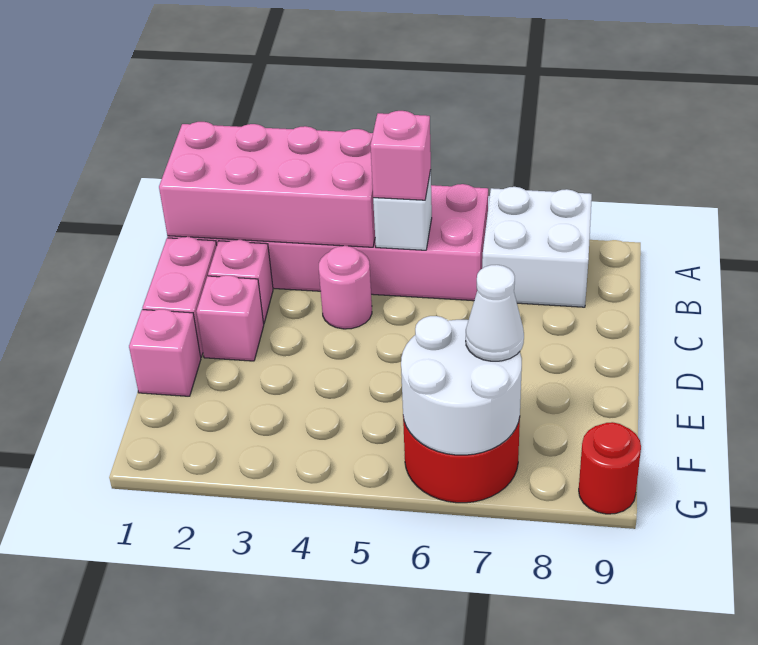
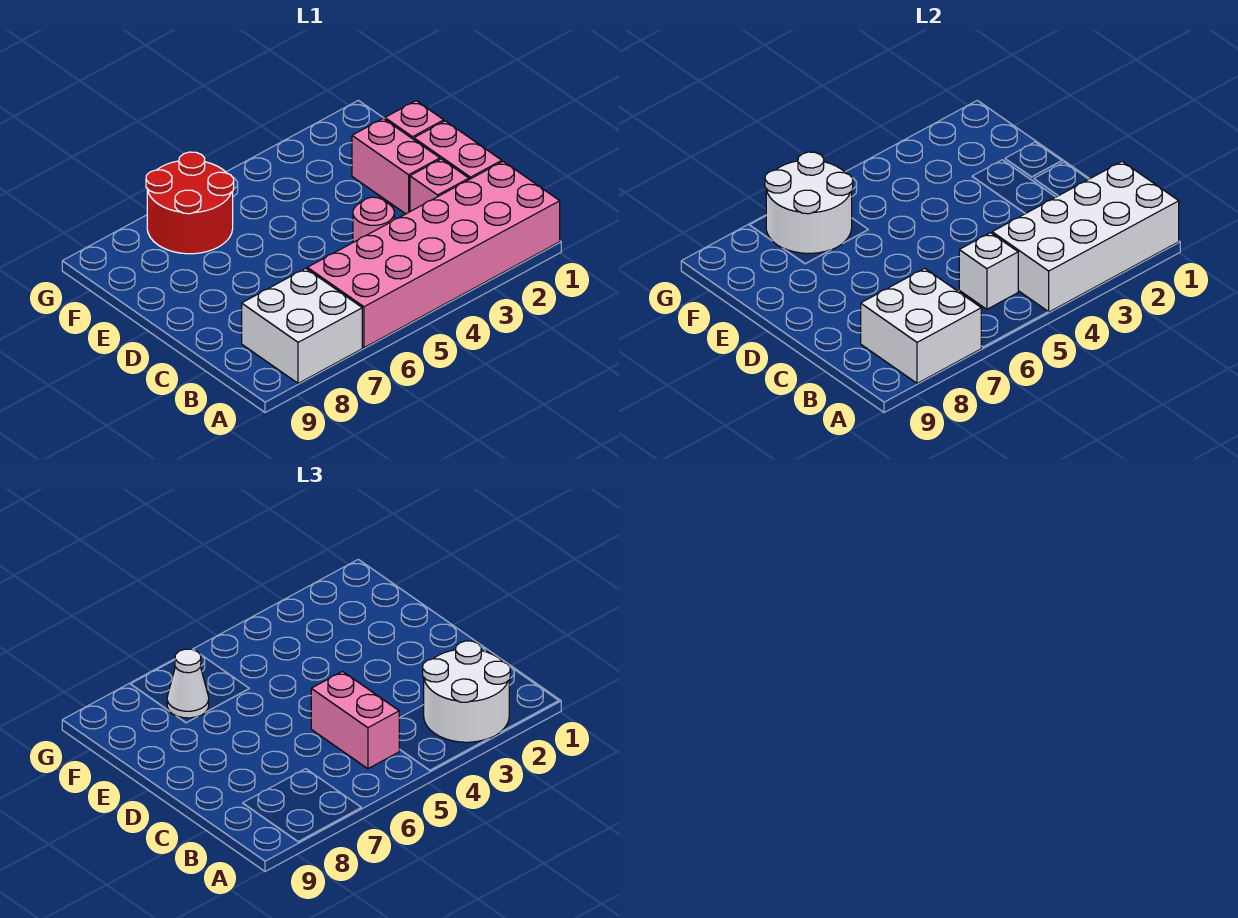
pink 2x4 brick [159,122,375,247] -> white 2x4 brick [992,161,1179,312]
none -> white 2x2 round brick [423,641,510,742]
none -> white 2x2 brick [861,268,981,383]
pink 1x1 brick [370,111,431,200] -> pink 1x2 brick [311,672,400,769]
pink 1x1 brick [196,275,264,361] -> pink 1x2 brick [352,119,440,214]
red 1x1 round brick [579,422,641,514] -> none

